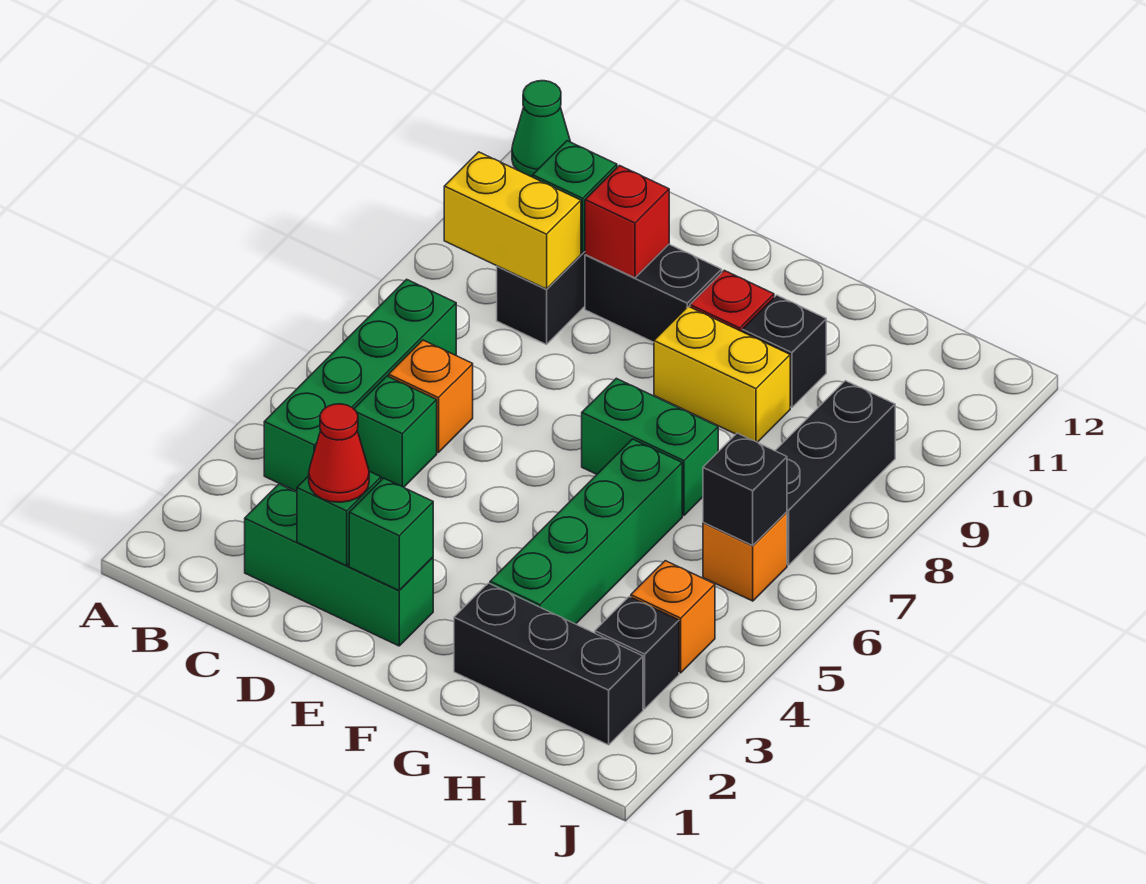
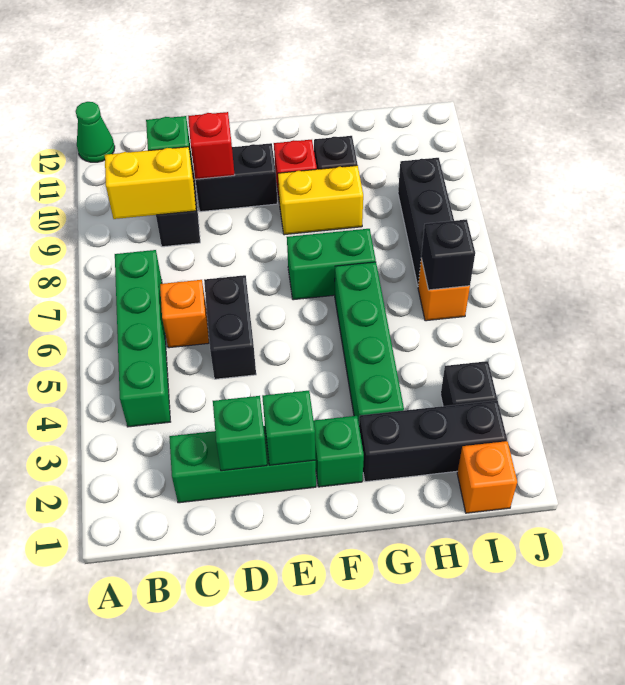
green 1x1 brick [354,376,437,487] -> green 1x1 brick moved to [314,416,364,487]
red 1x1 cone [309,404,369,502] -> none
none -> black 1x2 brick [204,275,256,379]
orange 1x1 brick [631,561,715,673] -> orange 1x1 brick moved to [457,441,517,513]

